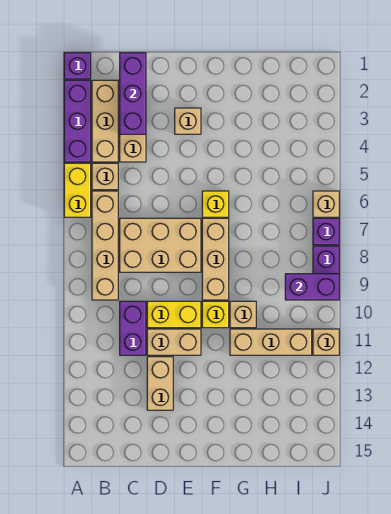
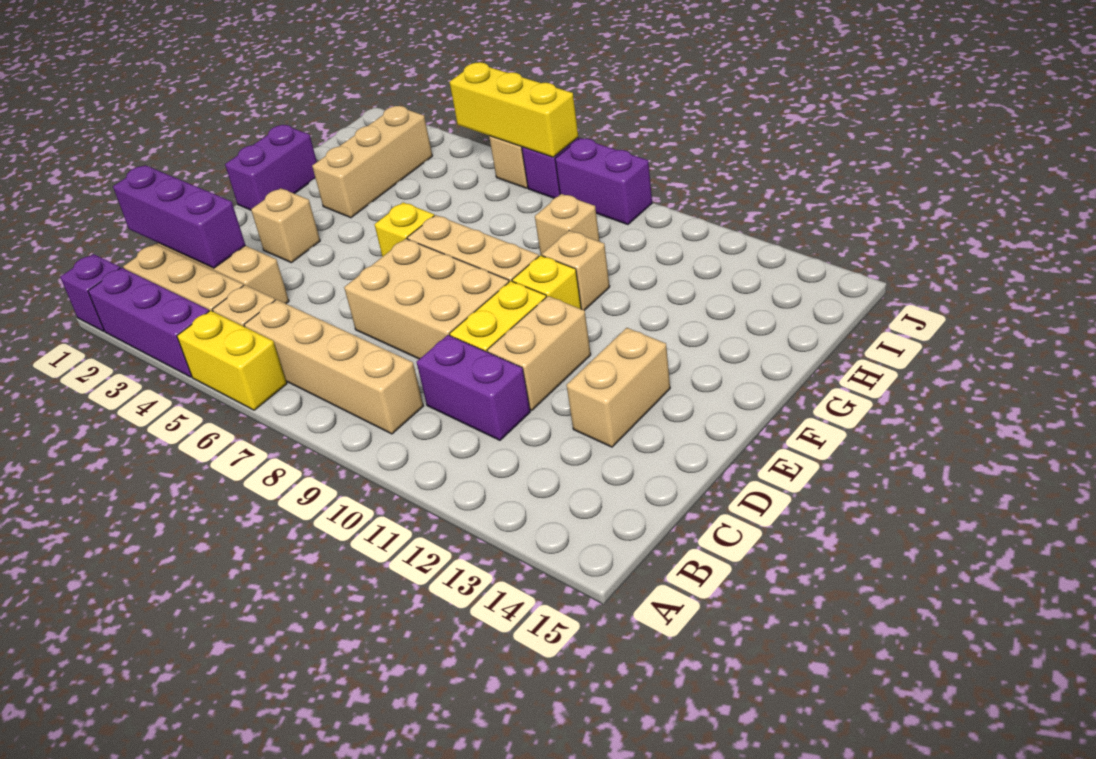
tan 2x3 brick [120,218,201,272] -> tan 2x3 brick turned to [344,239,509,359]
tan 1x2 brick [147,357,173,410] -> tan 1x2 brick turned to [567,328,670,447]
tan 1x3 brick [230,329,312,355] -> tan 1x3 brick moved to [312,106,432,218]
purple 1x2 brick [285,274,339,300] -> purple 1x2 brick moved to [225,125,317,210]
none -> yellow 1x3 brick [450,62,578,157]
tan 1x1 brick [313,329,339,355] -> tan 1x1 brick moved to [535,194,600,256]

